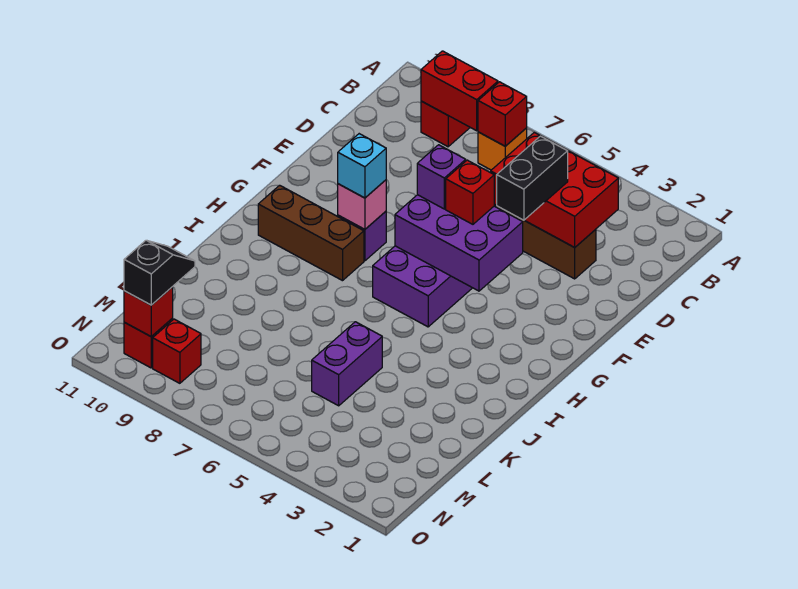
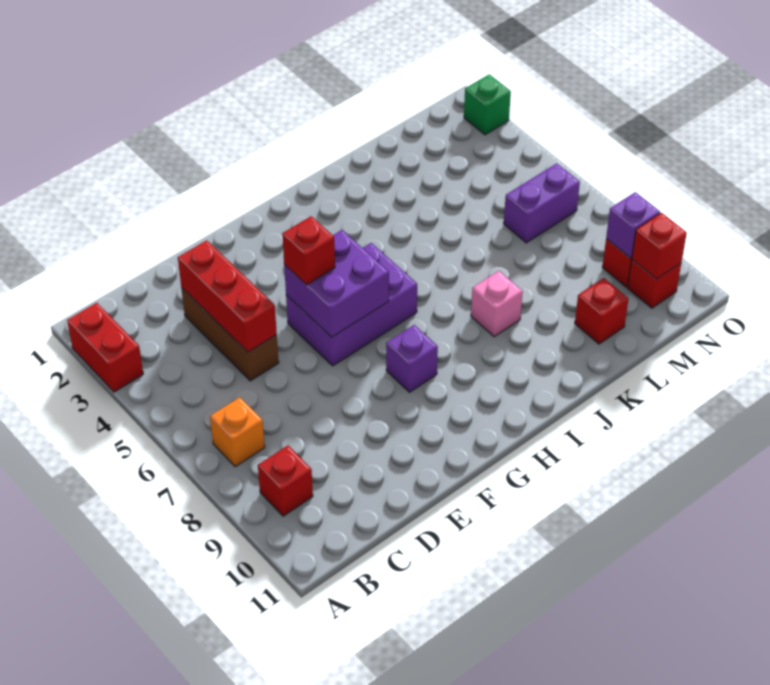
red 1x1 brick [478,82,527,146] -> red 1x1 brick moved to [575,278,628,344]
red 1x2 brick [421,51,498,131] -> red 1x2 brick moved to [67,303,143,392]
red 2x3 brick [491,133,618,247] -> red 1x3 brick [178,240,277,352]
black 1x2 brick [497,136,568,220] -> none
purple 2x3 brick [395,195,523,291] -> purple 2x2 brick [284,230,389,337]
purple 1x1 brick [417,145,466,209] -> purple 1x1 brick moved to [606,192,660,258]
pink 1x1 brick [338,180,386,229] -> pink 1x1 brick moved to [471,271,523,337]
cyan 1x1 brick [338,134,386,198] -> none
brown 1x3 brick [258,185,364,281] -> none
purple 1x2 brick [312,322,382,406] -> purple 1x2 brick moved to [504,163,580,243]
black 1x2 slope [124,240,195,305] -> none
none -> green 1x1 brick [464,74,511,135]

